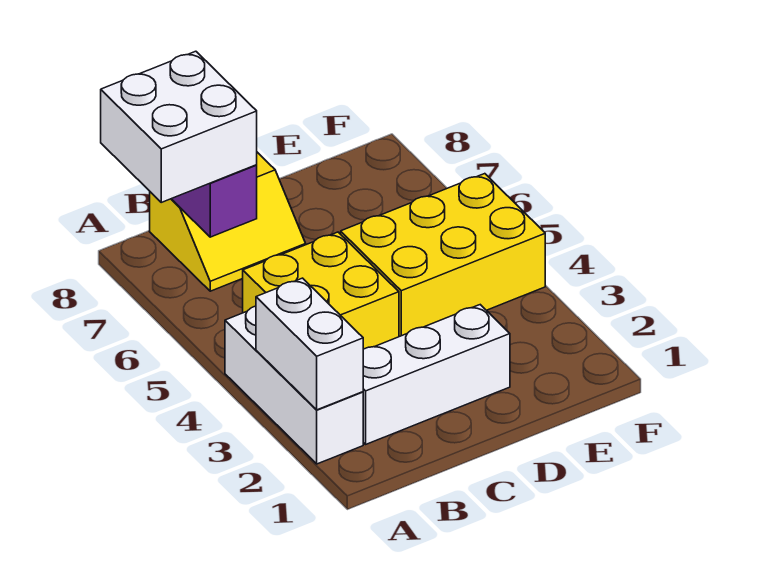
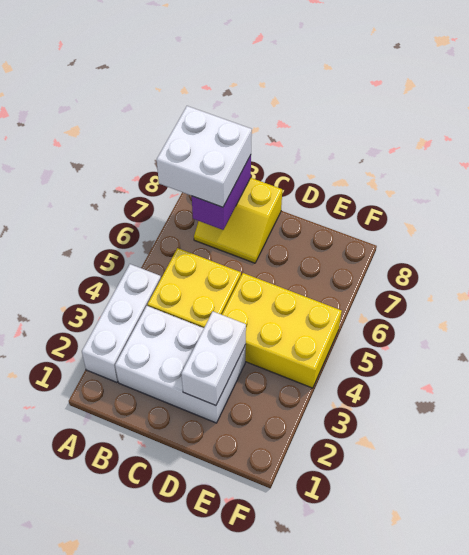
white 1x2 brick [256,278,363,410] -> white 1x2 brick moved to [181,312,246,406]
white 1x3 brick [363,305,510,444] -> white 2x3 brick [115,306,246,423]

